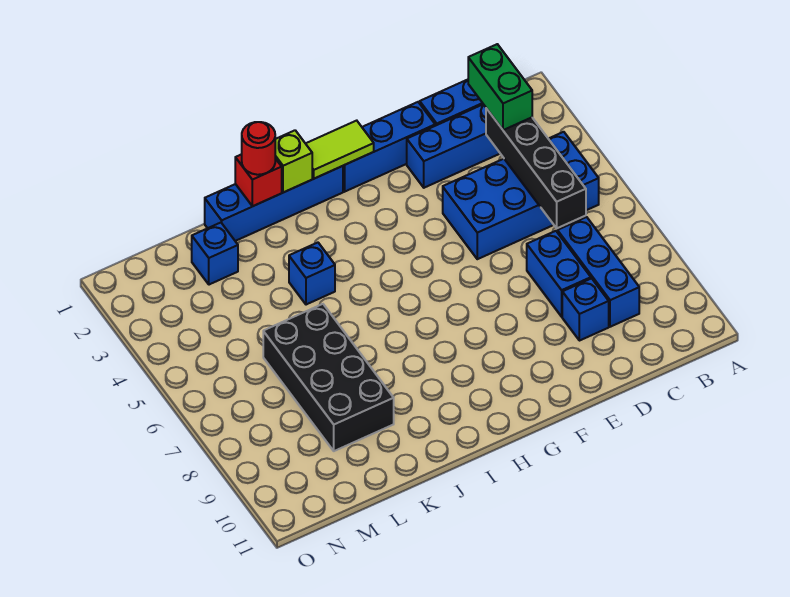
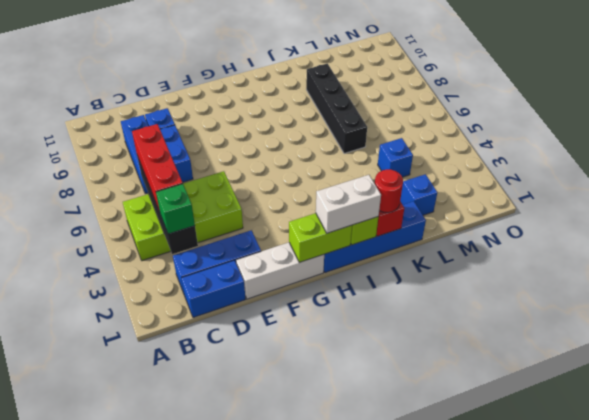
blue 2x4 brick [443,132,599,259] -> lime 2x4 brick [123,171,243,261]
green 1x2 brick [468,44,532,130] -> green 1x1 brick [156,184,195,234]
none -> red 1x3 brick [132,124,183,211]
blue 1x3 brick [343,102,435,192] -> white 1x3 brick [236,242,324,299]
lime 1x2 tile [305,121,374,179] -> lime 1x2 brick [289,213,352,263]
none -> white 1x2 brick [316,175,381,233]
blue 1x1 brick [289,243,335,305] -> blue 1x1 brick moved to [378,138,413,177]
black 2x4 brick [263,304,394,451] -> black 1x4 brick [306,63,367,154]

